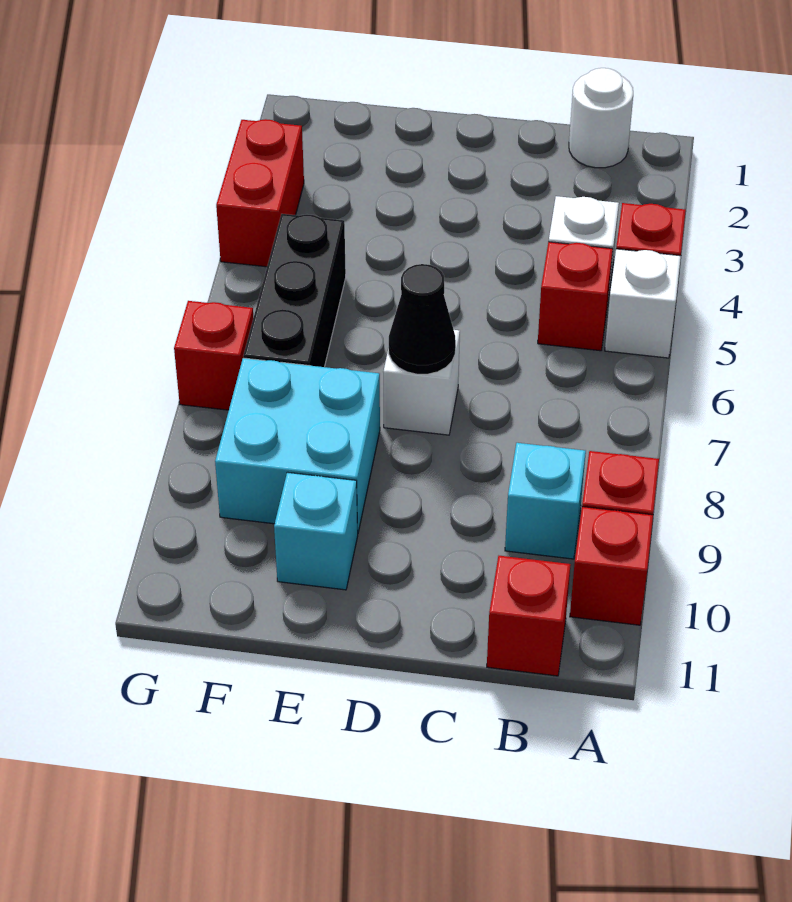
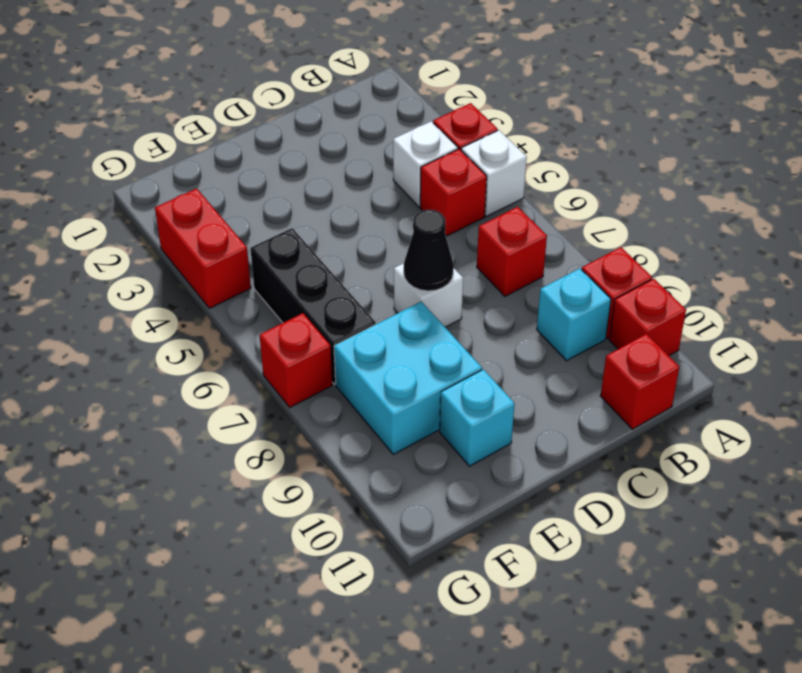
white 1x1 round brick [569,68,633,168] -> none
none -> red 1x1 brick [477,207,547,296]

